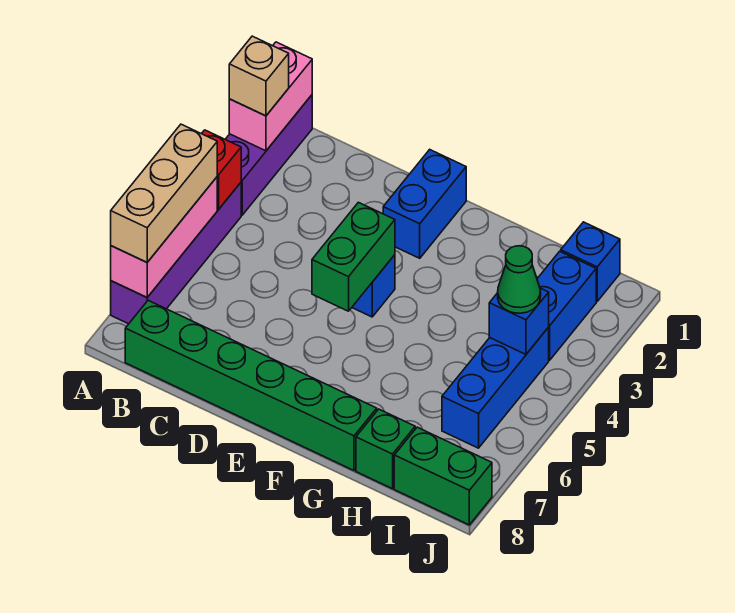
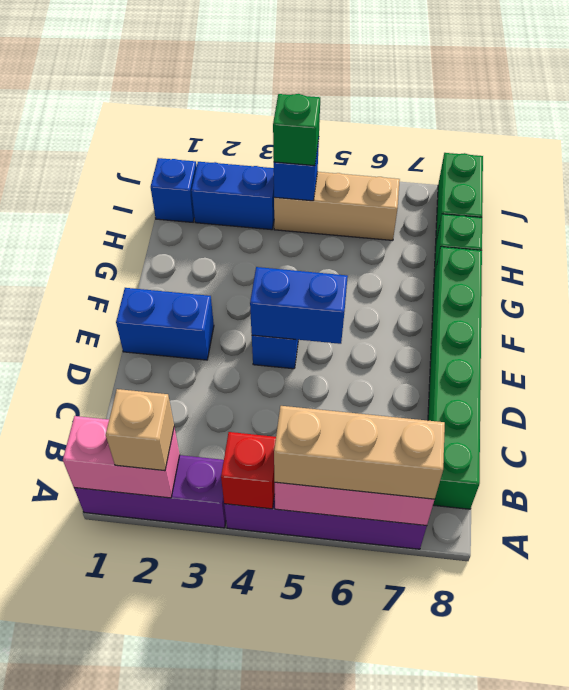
green 1x2 brick [312,202,395,311] -> blue 1x2 brick [250,267,348,344]
blue 1x3 brick [442,327,549,448] -> tan 1x3 brick [274,172,400,240]
green 1x1 cone [498,246,541,313] -> green 1x1 brick [273,94,320,166]

